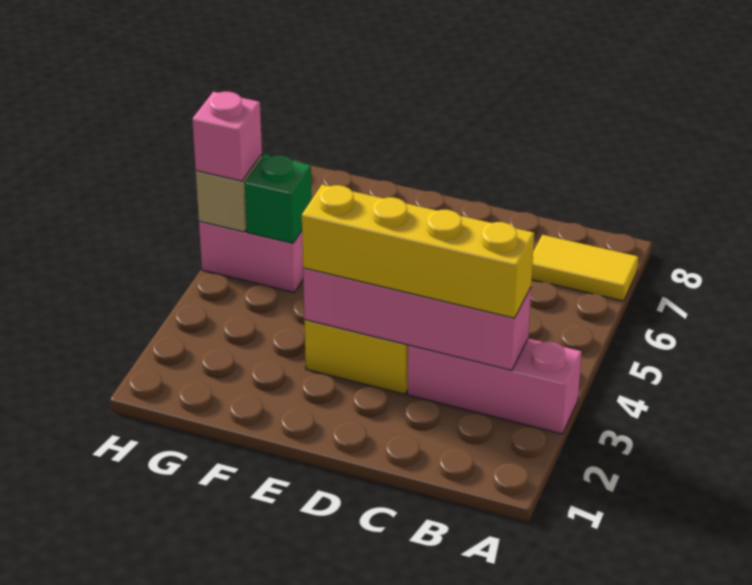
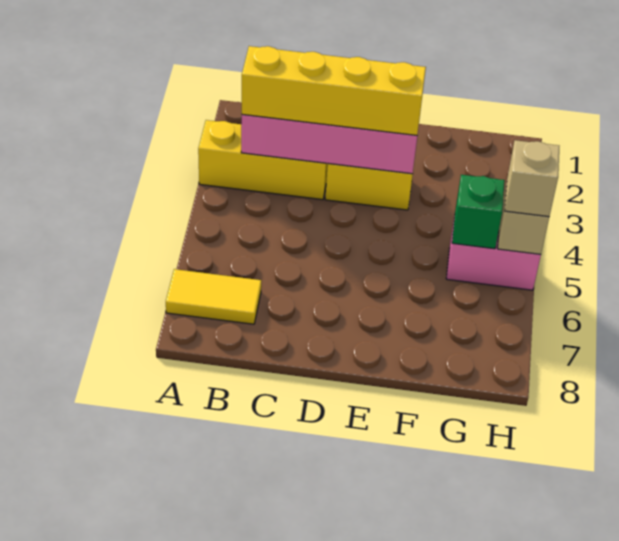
pink 1x3 brick [407,338,582,434] -> yellow 1x3 brick [198,120,328,200]
pink 1x1 brick [192,92,262,181] -> tan 1x1 brick [505,140,559,217]

